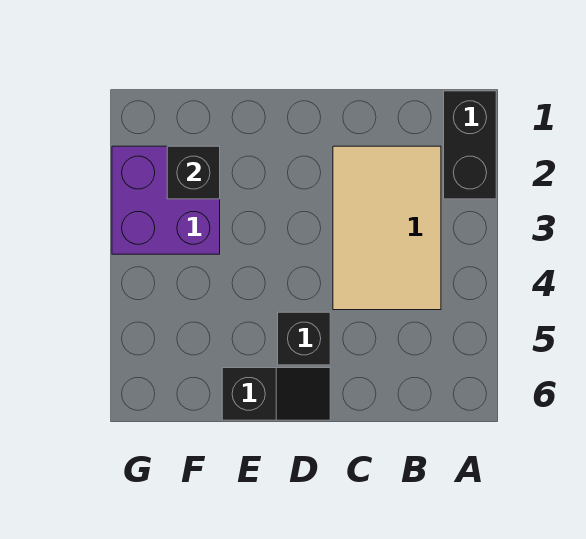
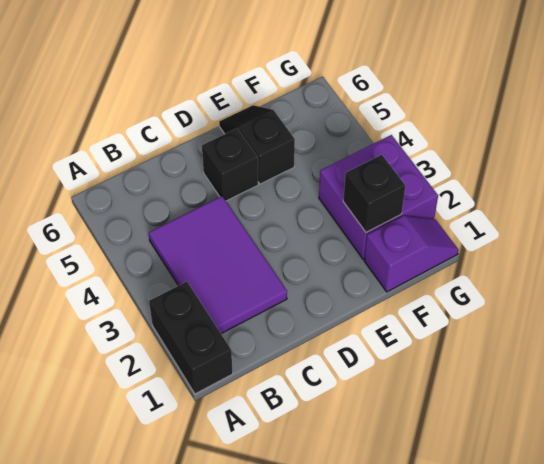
tan 2x3 tile [333,146,441,310] -> purple 2x3 tile [149,196,287,334]
black 1x2 slope [222,368,330,420] -> black 1x2 slope turned to [219,105,295,184]
none -> purple 1x2 slope [364,216,458,292]

